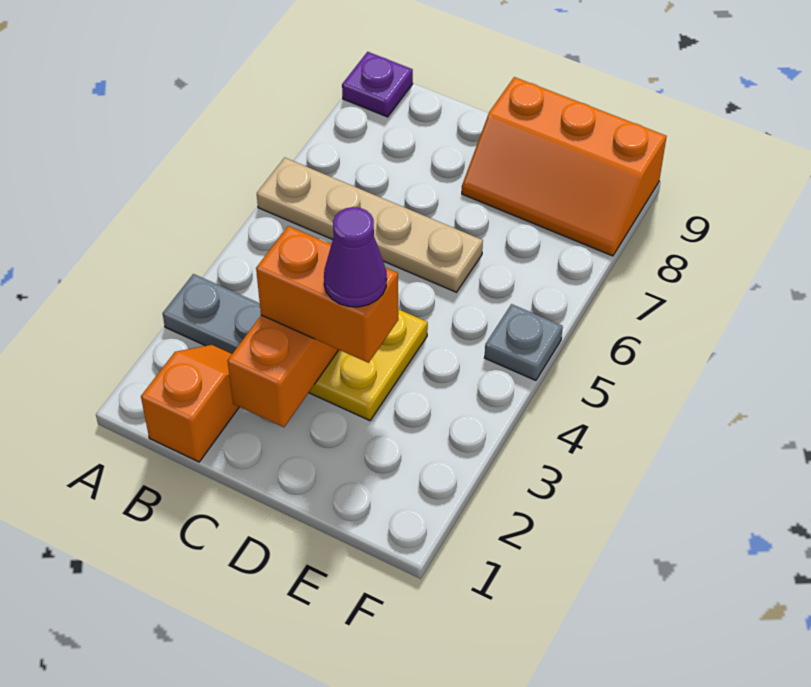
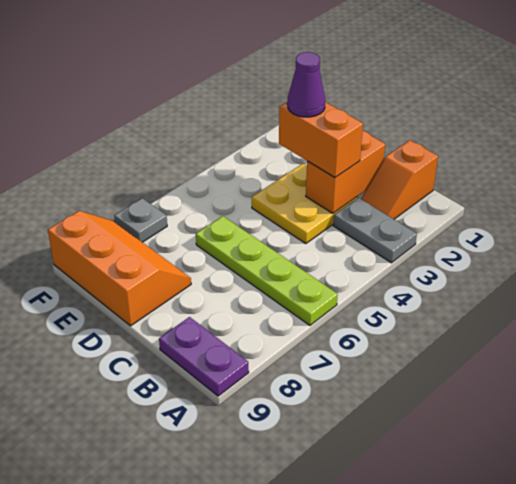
tan 1x4 plate [257,158,483,292] -> lime 1x4 plate [196,216,338,325]
purple 1x1 plate [342,52,413,117] -> purple 1x2 plate [159,317,249,396]
grey 1x1 plate [484,304,563,380] -> grey 1x1 plate moved to [114,198,167,242]

